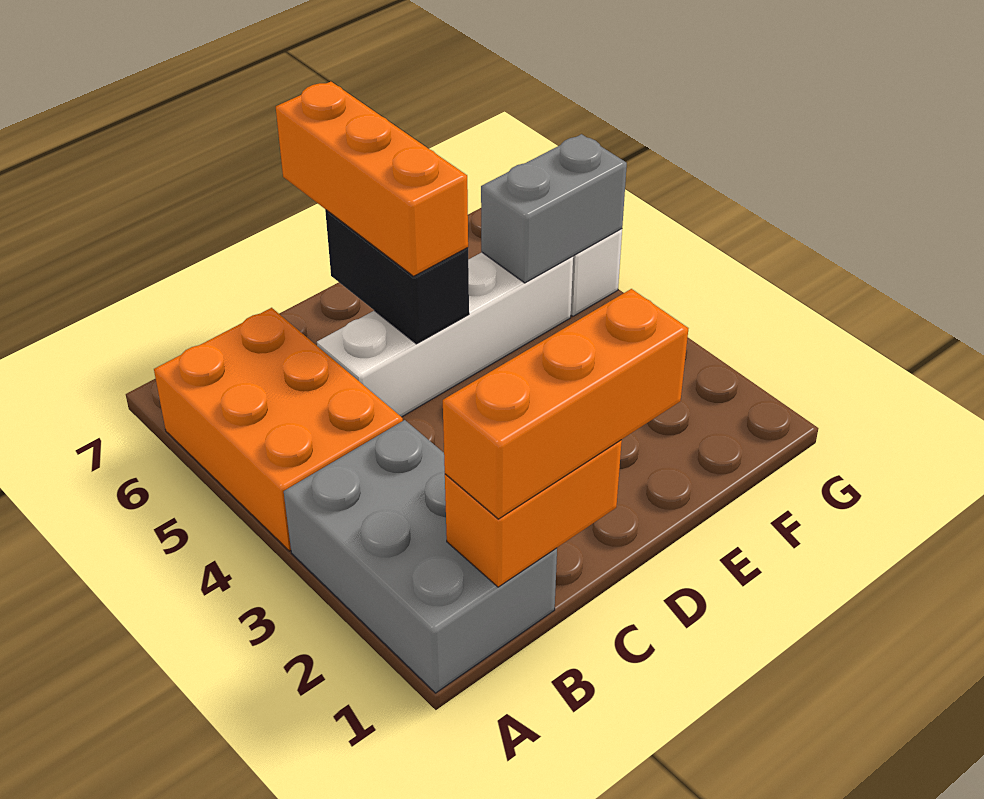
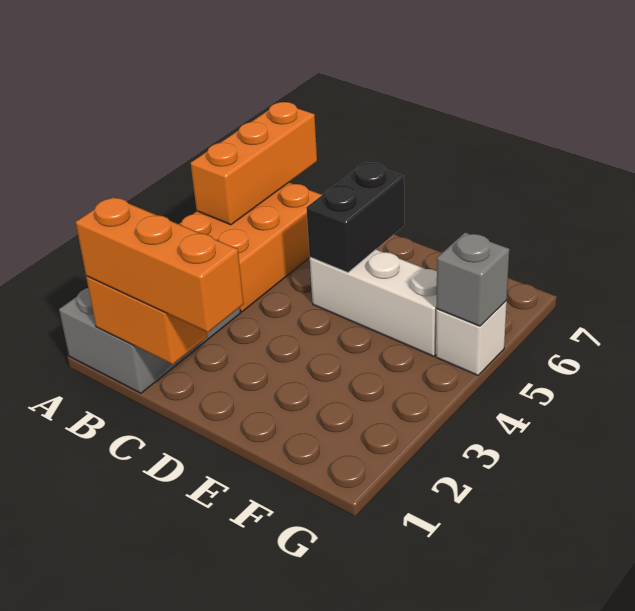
white 1x4 brick [317,252,573,417] -> white 1x3 brick [310,250,437,356]
orange 1x3 brick [276,82,468,276] -> orange 1x3 brick moved to [191,102,317,225]
grey 1x2 brick [481,134,627,283] -> grey 1x1 brick [437,232,509,326]

